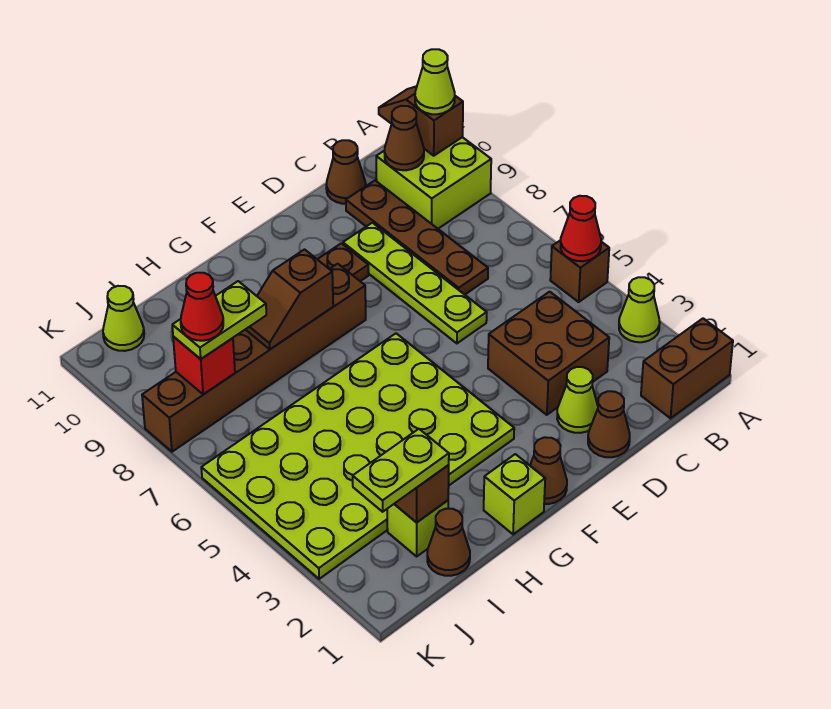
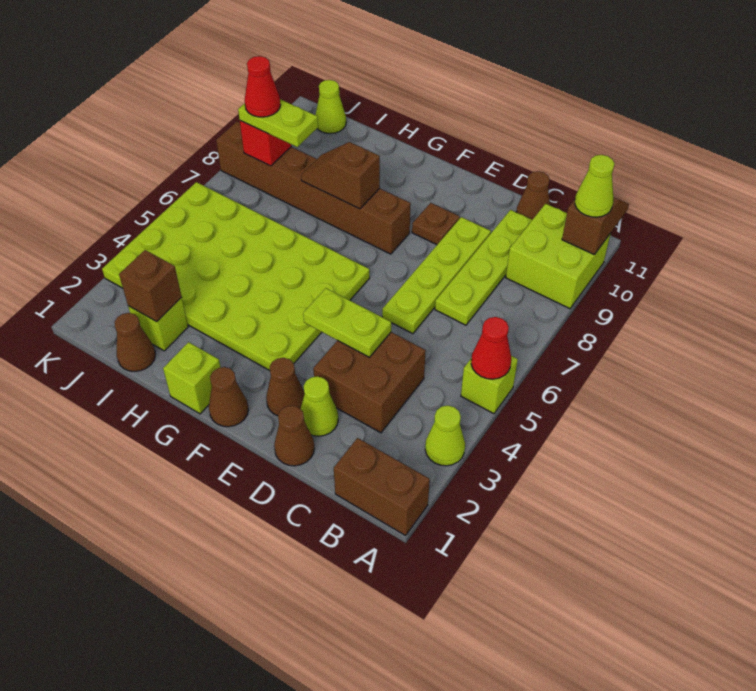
brown 1x1 brick [550,240,609,302] -> lime 1x1 brick [461,356,518,414]
brown 1x1 cone [384,106,424,170] -> brown 1x1 cone moved to [266,358,305,416]
brown 1x4 plate [346,181,488,295] -> lime 1x4 plate [435,210,532,325]
lime 1x2 plate [353,429,449,512] -> lime 1x2 plate moved to [303,288,391,357]

